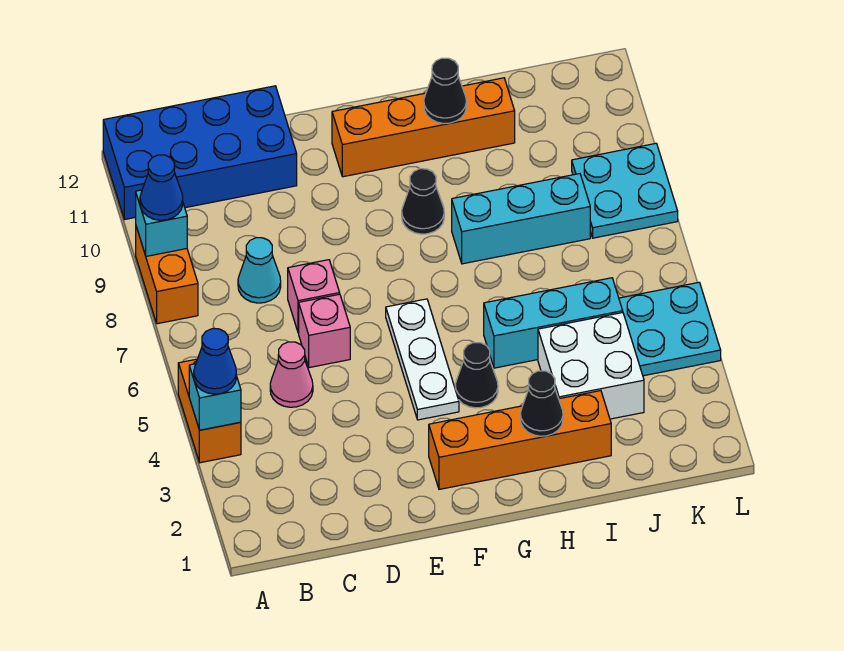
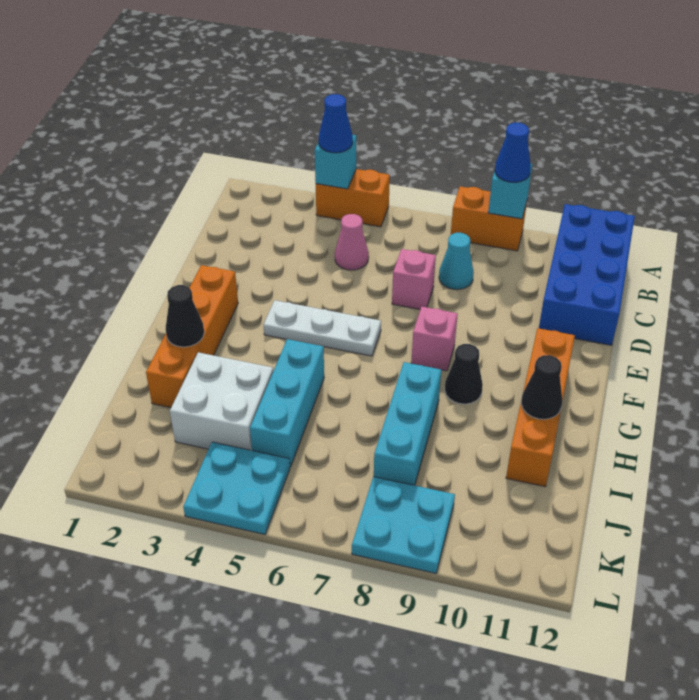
pink 1x1 brick [299,294,350,368] -> pink 1x1 brick moved to [411,307,458,371]
black 1x1 cone [455,343,498,408] -> none

